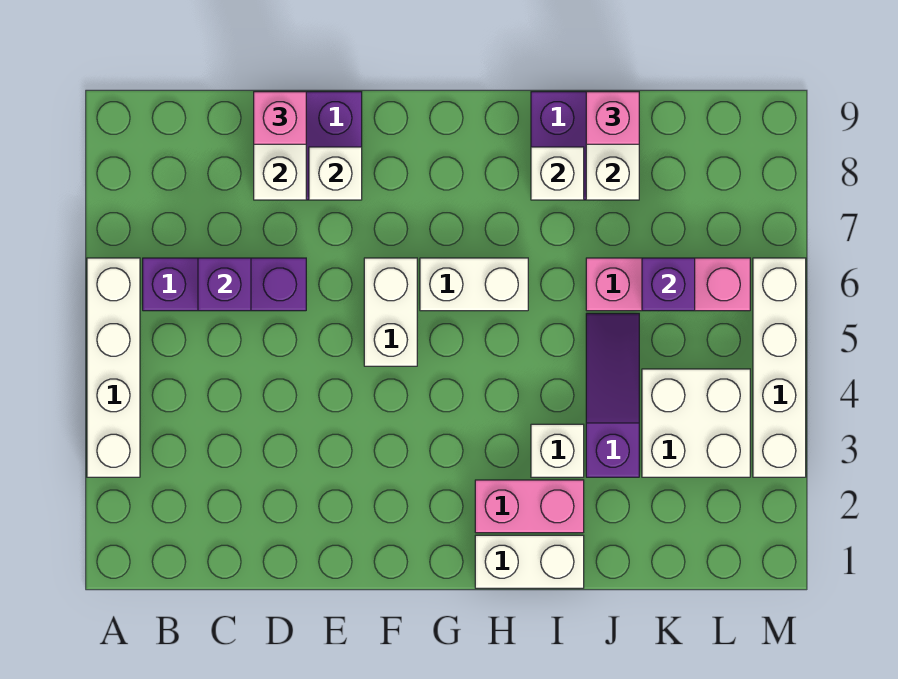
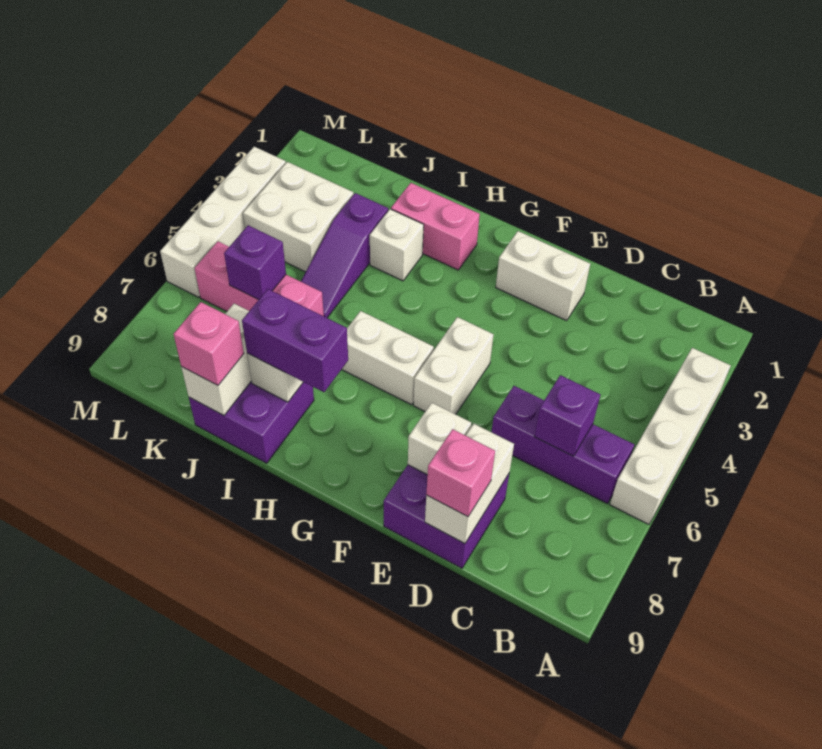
white 1x2 brick [475,535,584,588] -> white 1x2 brick moved to [496,231,590,321]
none -> purple 1x2 brick [242,289,348,392]

